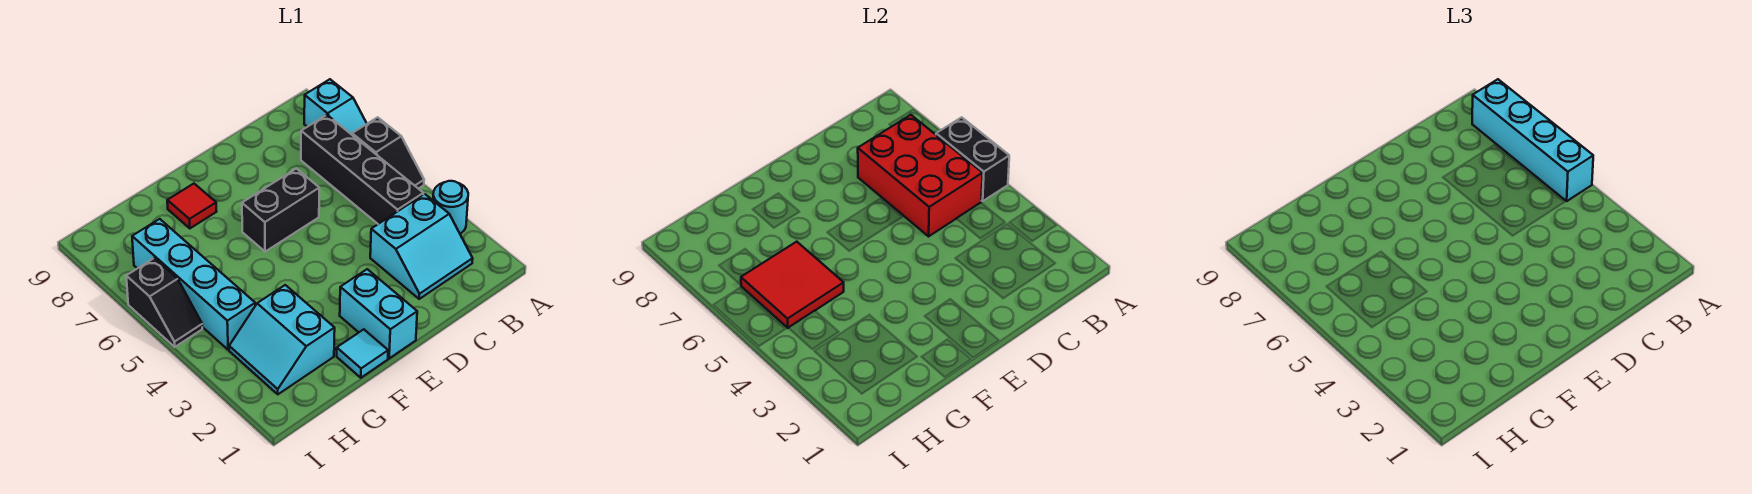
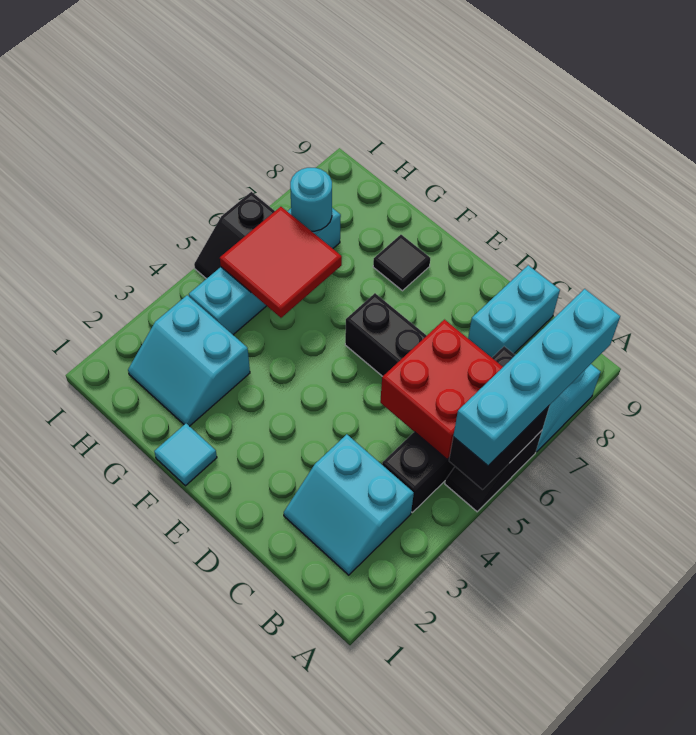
cyan 1x1 round brick [433,181,468,234] -> cyan 1x1 round brick moved to [290,168,332,231]
red 2x3 brick [858,115,983,236] -> red 2x2 brick [380,320,503,459]
cyan 1x2 brick [340,269,417,358] -> cyan 1x2 brick moved to [468,265,560,358]
red 1x1 tile [167,184,217,228] -> black 1x1 tile [373,235,430,291]
cyan 2x2 slope [229,285,335,394] -> cyan 2x2 slope turned to [128,295,250,426]

